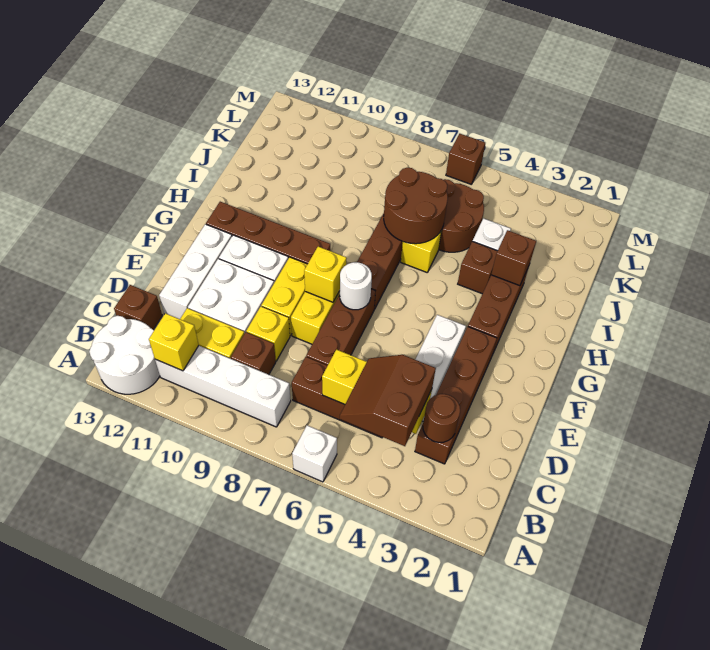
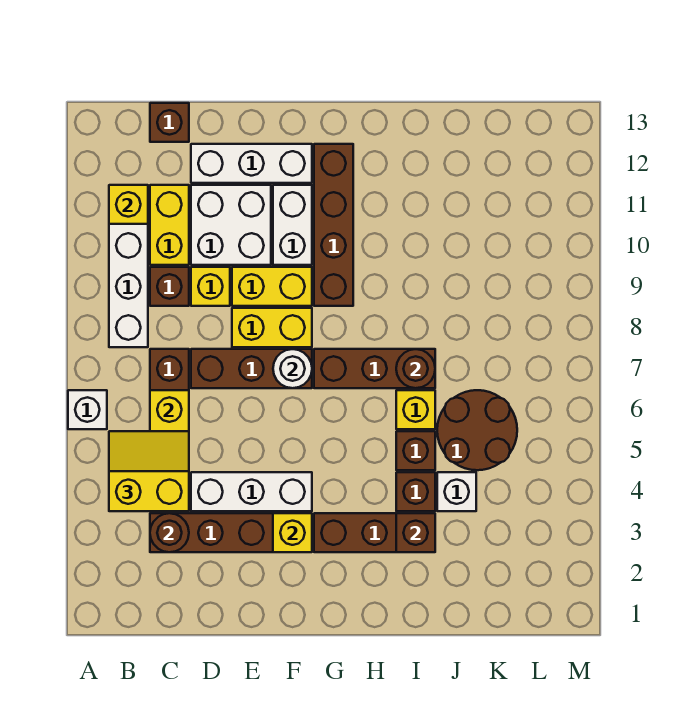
white 2x2 round brick [89,316,160,394] -> none
brown 2x2 slope [340,355,436,446] -> yellow 2x2 slope [109,431,189,511]
yellow 1x1 brick [304,247,347,302] -> yellow 1x1 brick moved to [273,513,312,552]
brown 2x2 round brick [384,168,448,244] -> brown 1x1 round brick [396,349,435,388]
brown 1x1 brick [446,134,485,184] -> brown 1x1 brick moved to [396,431,435,470]

